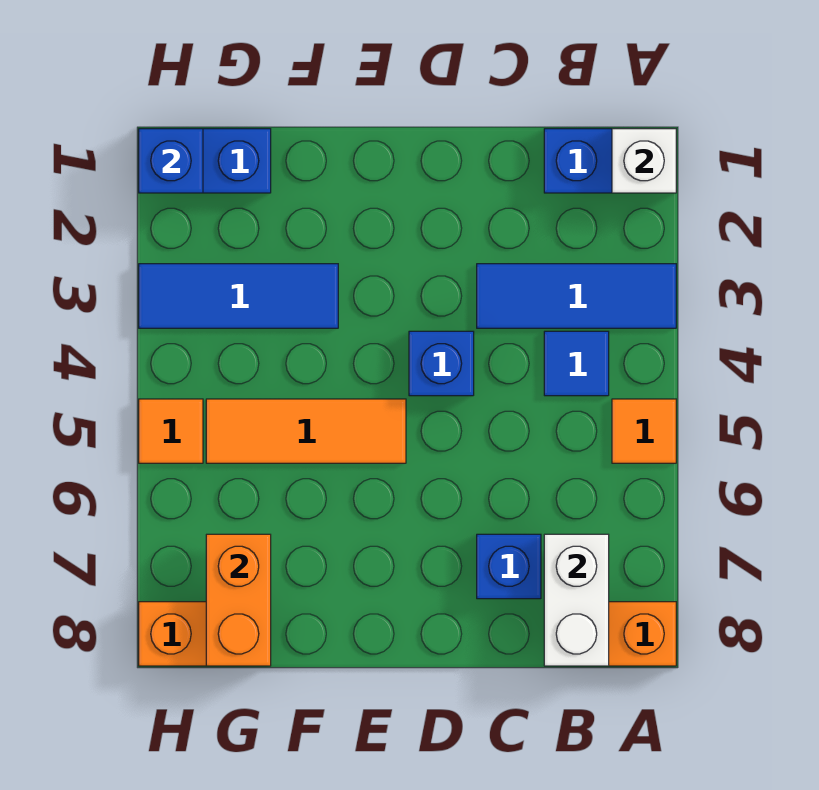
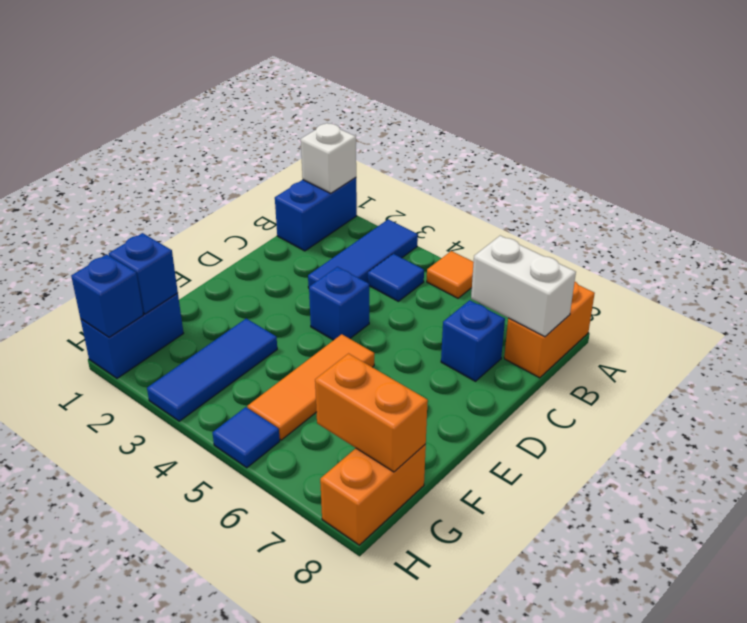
none -> blue 1x1 brick [109,233,178,314]
orange 1x1 tile [139,399,203,463] -> blue 1x1 tile [213,407,280,468]

